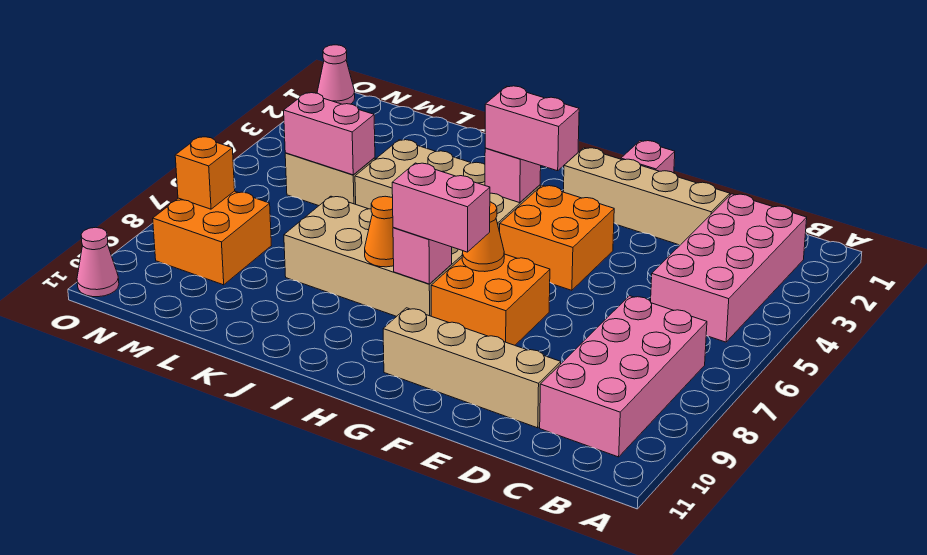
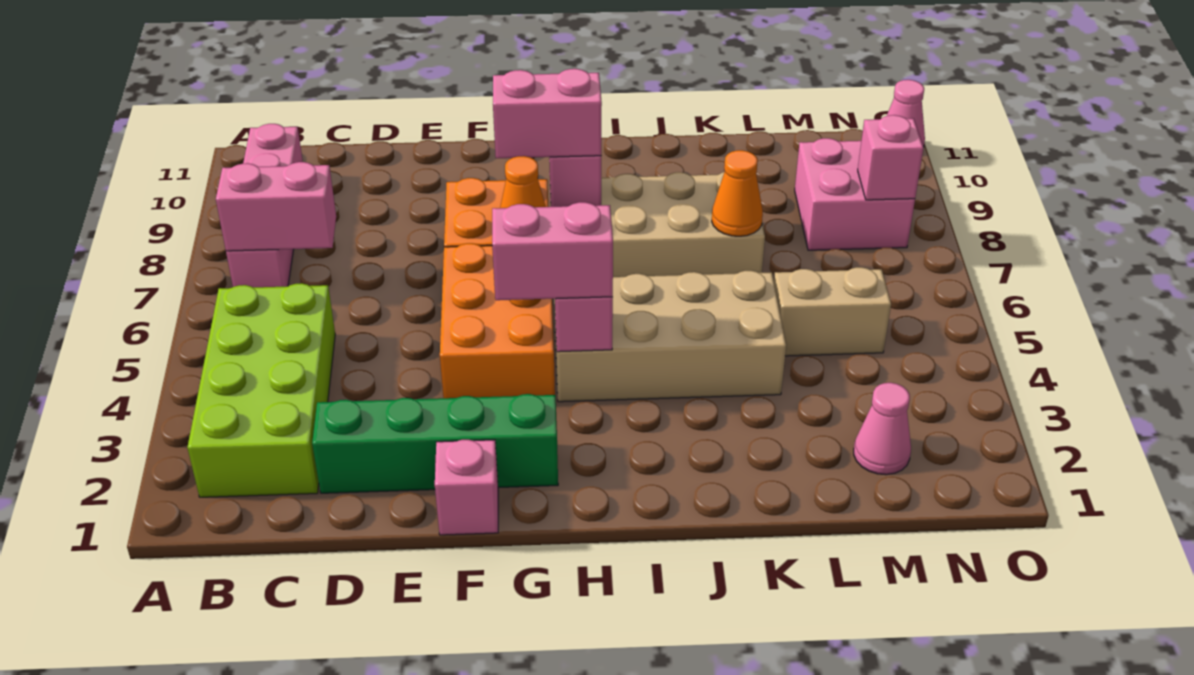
pink 2x4 brick [651,194,807,342] -> lime 2x4 brick [187,283,335,497]
pink 2x4 brick [540,296,707,457] -> pink 1x4 brick [226,124,303,287]
tan 1x4 brick [563,148,730,245] -> green 1x4 brick [312,394,558,493]
tan 1x4 brick [383,308,561,428] -> none
orange 2x2 brick [500,185,614,290] -> orange 2x3 brick [440,243,555,398]
orange 1x1 cone [365,196,394,267] -> orange 1x1 cone moved to [712,150,763,236]
pink 1x2 brick [284,93,375,175] -> pink 1x2 brick moved to [216,162,336,251]
orange 2x2 brick [153,191,271,285] -> pink 2x2 brick [795,138,915,250]
orange 1x1 brick [175,137,235,209] -> pink 1x1 brick [858,115,924,200]
pink 1x1 cone [317,45,355,104] -> pink 1x1 cone moved to [854,383,911,475]

